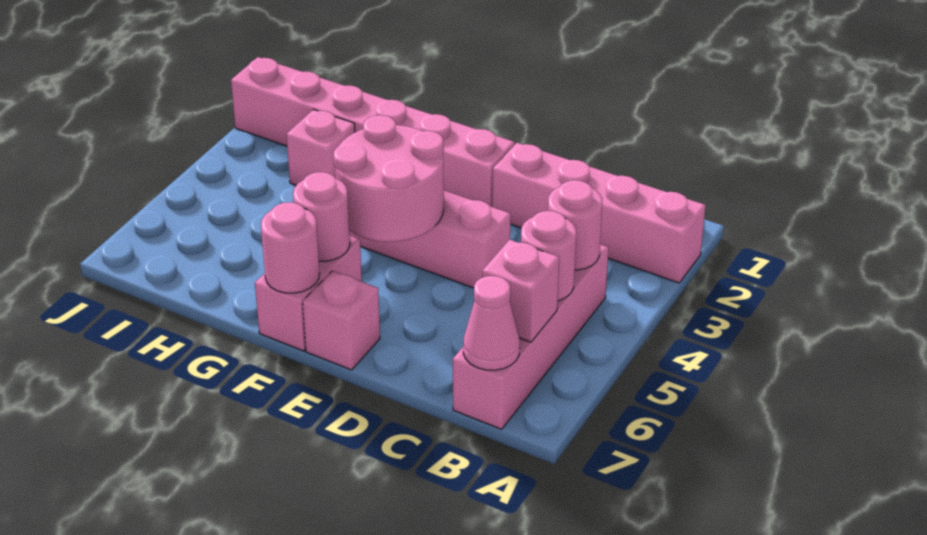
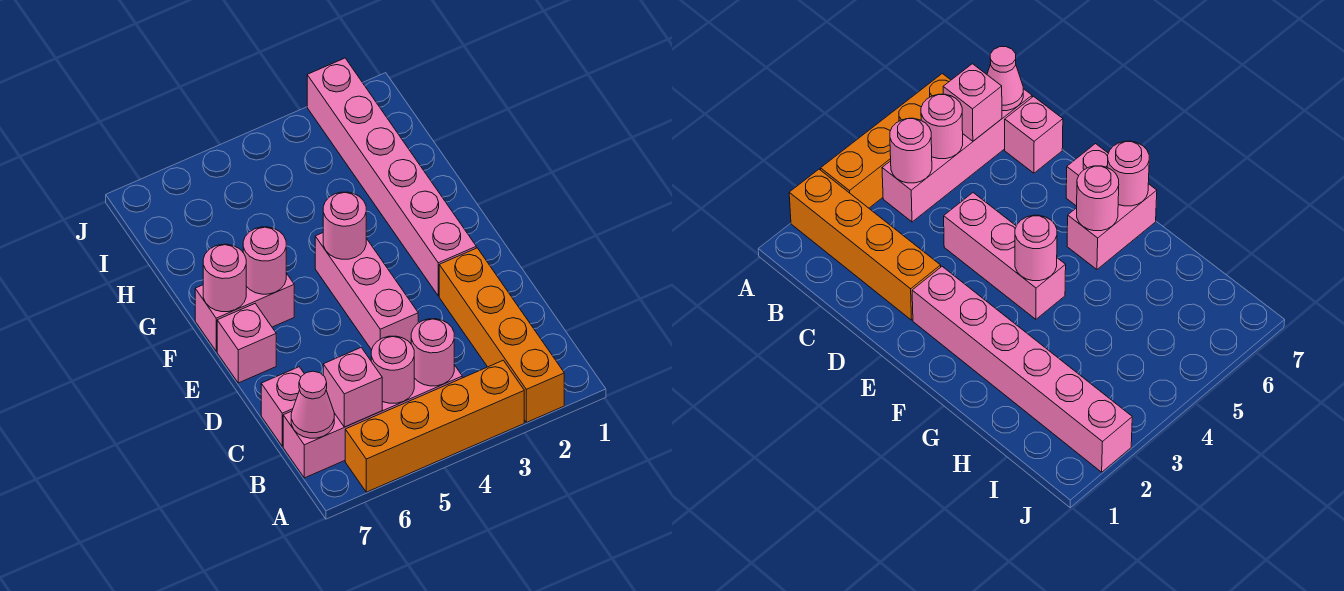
pink 1x4 brick [492,143,706,283] -> orange 1x4 brick [439,248,564,422]
none -> orange 1x4 brick [345,360,524,492]
pink 2x2 round brick [333,115,444,242] -> pink 1x1 round brick [323,192,366,259]
pink 1x1 brick [286,110,355,185] -> pink 1x1 brick moved to [261,367,304,446]

